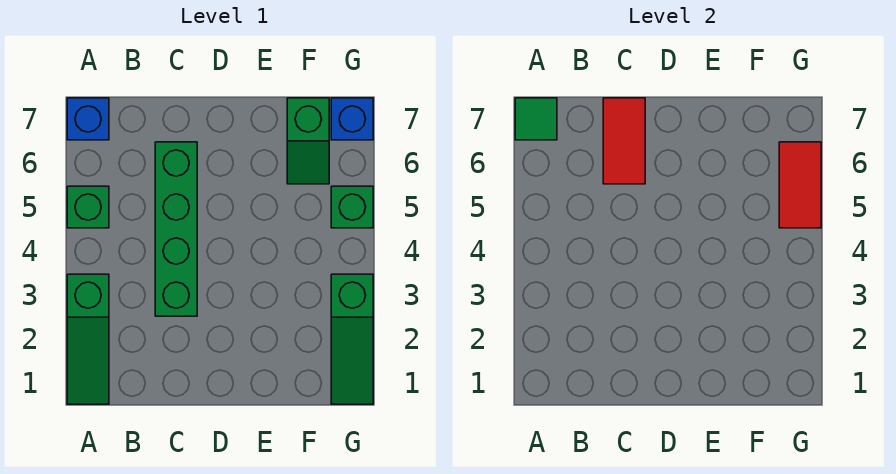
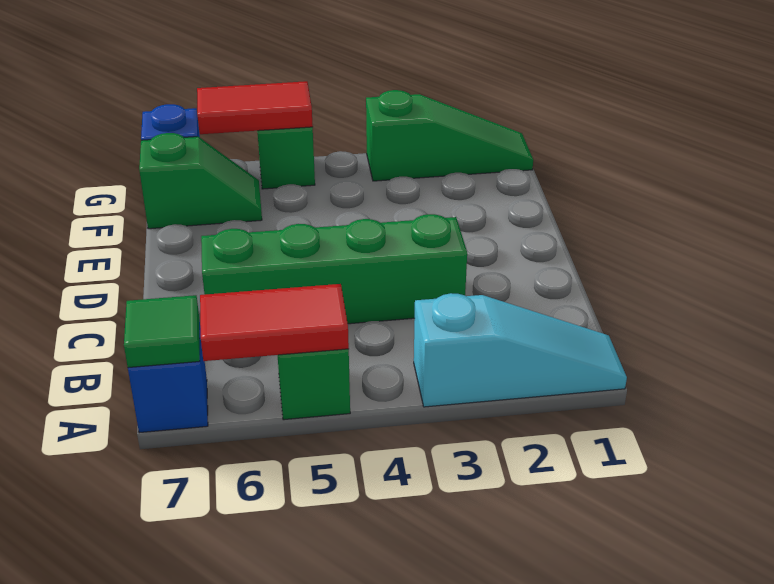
green 1x3 slope [67,274,109,404] -> cyan 1x3 slope [414,293,627,407]
red 1x2 tile [603,98,645,184] -> red 1x2 tile moved to [200,284,349,361]

